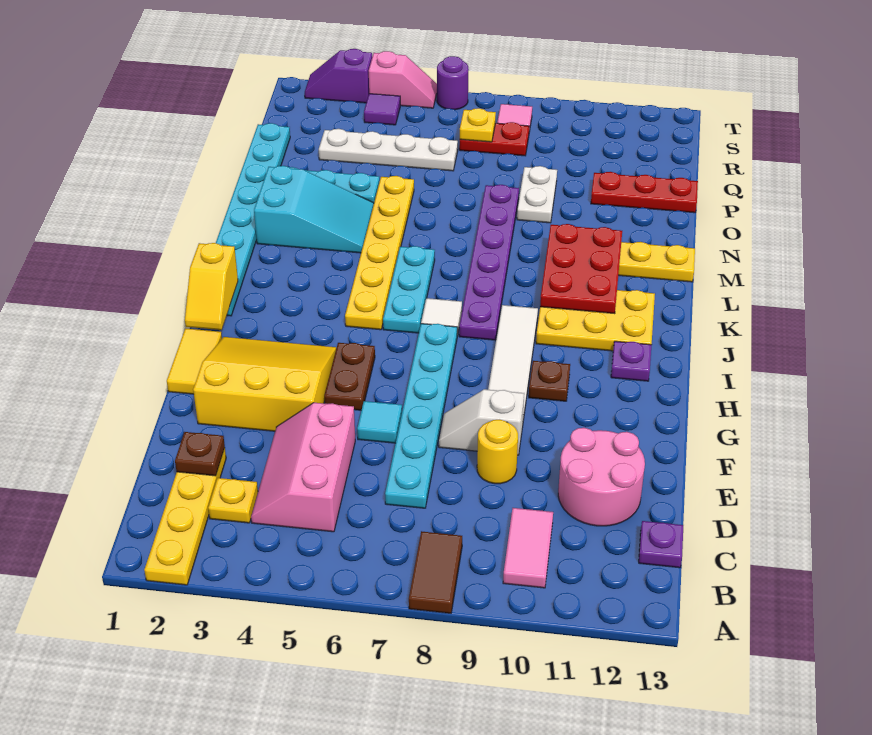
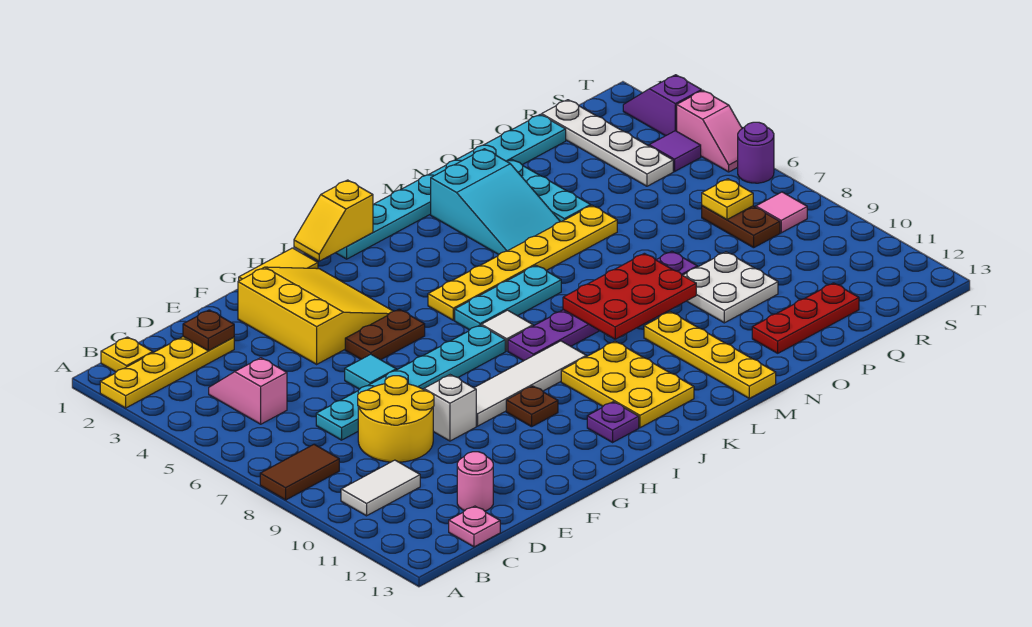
pink 1x2 tile [503,508,553,588] -> white 1x2 tile [341,460,420,516]
yellow 1x1 plate [208,478,258,523] -> yellow 1x1 plate moved to [101,337,153,372]
pink 2x3 slope [251,403,355,532] -> pink 1x2 slope [209,358,287,424]
purple 1x1 plate [639,521,683,568] -> pink 1x1 plate [449,506,500,547]
pink 2x2 round brick [558,428,645,526] -> pink 1x1 round brick [457,452,493,511]
yellow 1x1 round brick [477,420,518,484] -> yellow 2x2 round brick [358,376,434,462]
red 2x3 plate [540,224,622,314] -> red 2x3 plate moved to [563,253,696,339]
white 1x2 plate [517,166,557,223] -> white 2x2 plate [683,252,778,323]
red 1x3 plate [591,172,698,213] -> red 1x3 plate turned to [752,283,859,353]
white 1x4 plate [319,129,458,171] -> white 1x4 plate moved to [542,100,673,186]
red 1x2 plate [459,122,529,156] -> brown 1x2 plate [702,206,780,248]

